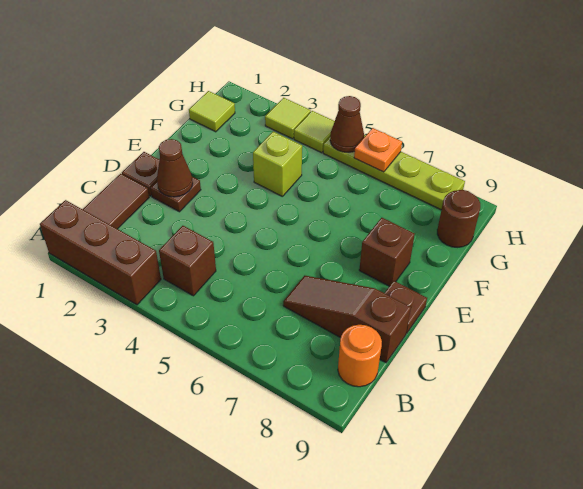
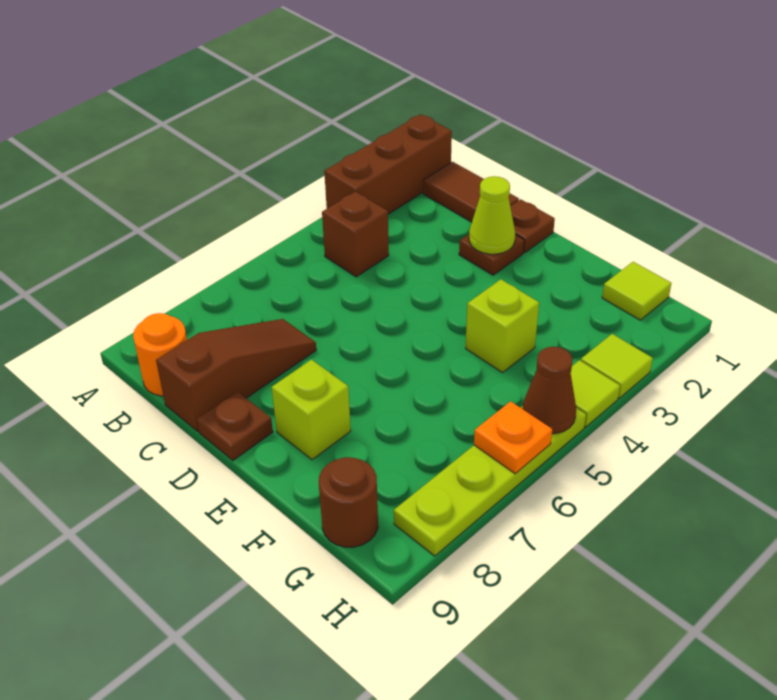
brown 1x1 cone [157,139,193,197] -> lime 1x1 cone [469,176,515,254]
brown 1x1 brick [359,218,415,286] -> lime 1x1 brick [272,360,351,460]

